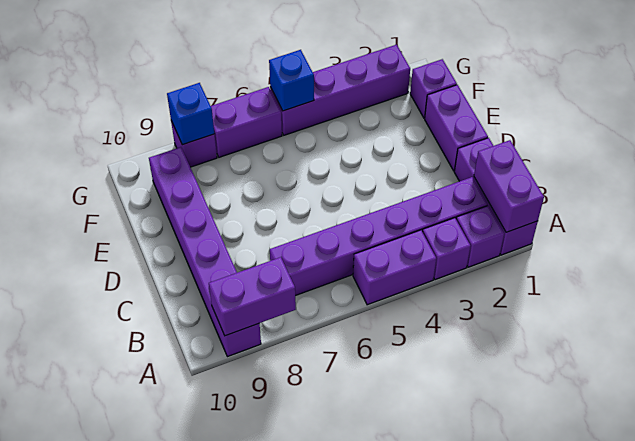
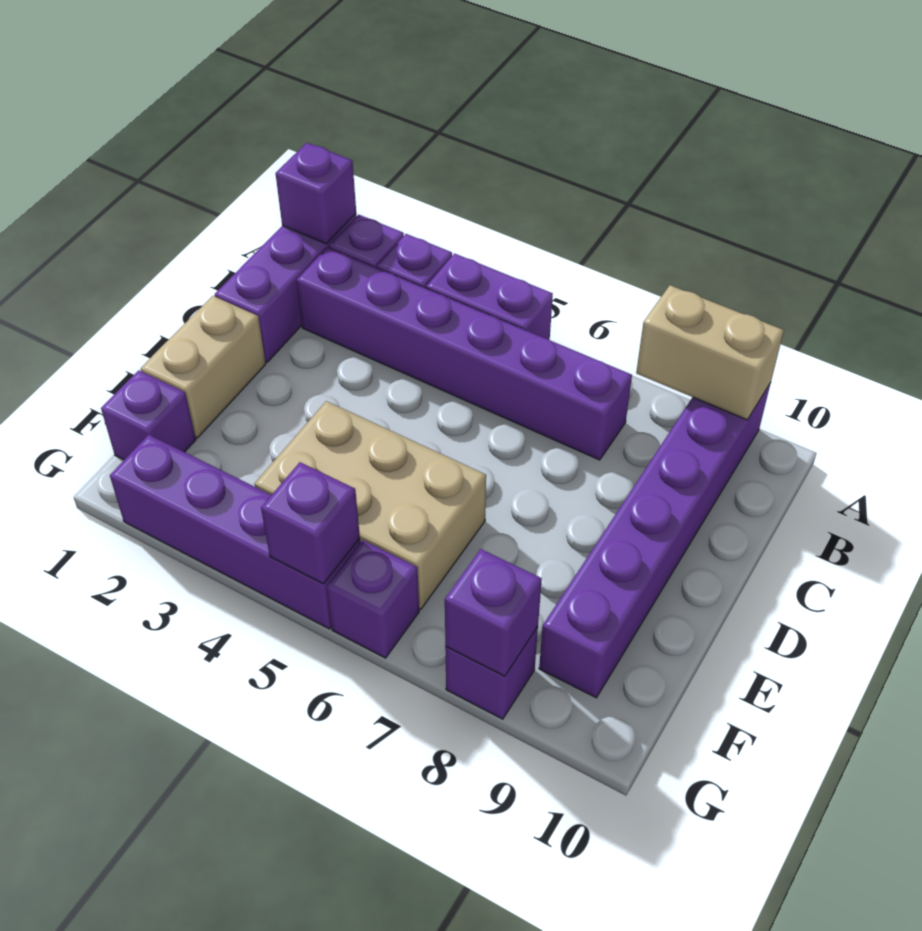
purple 1x2 brick [474,140,544,232] -> purple 1x1 brick [276,143,356,244]
purple 1x2 brick [209,257,296,336] -> tan 1x2 brick [636,285,784,420]
purple 1x2 brick [425,85,488,171] -> tan 1x2 brick [141,296,266,438]
none -> tan 2x3 brick [255,401,486,609]
blue 1x1 brick [269,50,314,111] -> purple 1x1 brick [261,462,360,584]
purple 1x2 brick [211,87,282,157] -> purple 1x1 brick [327,540,419,658]
blue 1x1 brick [167,83,214,145] -> purple 1x1 brick [445,549,542,676]

